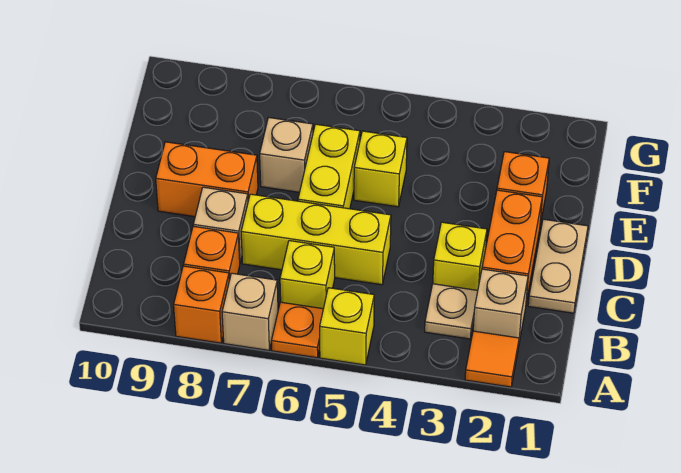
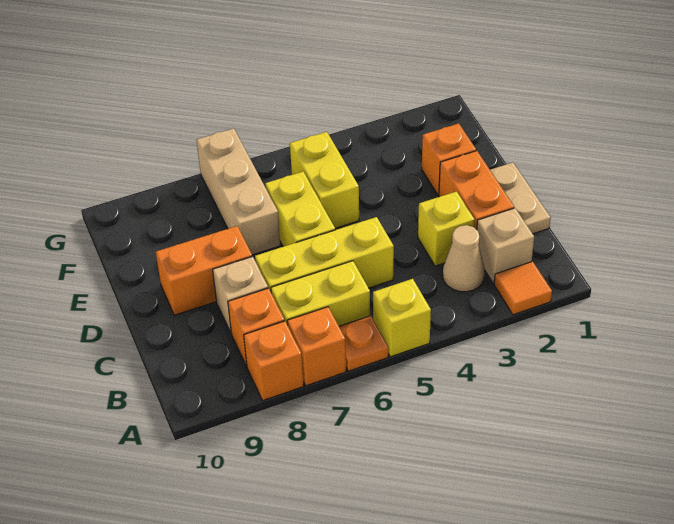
tan 1x1 brick [222,273,278,350] -> orange 1x1 brick [287,307,346,386]
tan 1x1 plate [425,284,478,339] -> tan 1x1 cone [443,225,484,292]
yellow 1x1 brick [280,241,335,309] -> yellow 1x2 brick [271,261,370,326]
yellow 1x1 brick [354,131,407,207] -> yellow 1x2 brick [290,132,359,228]
tan 1x1 brick [260,118,313,192] -> tan 1x3 brick [197,128,280,255]

